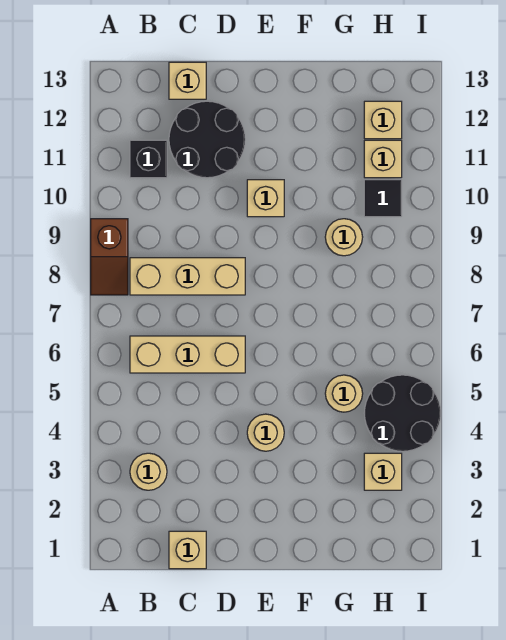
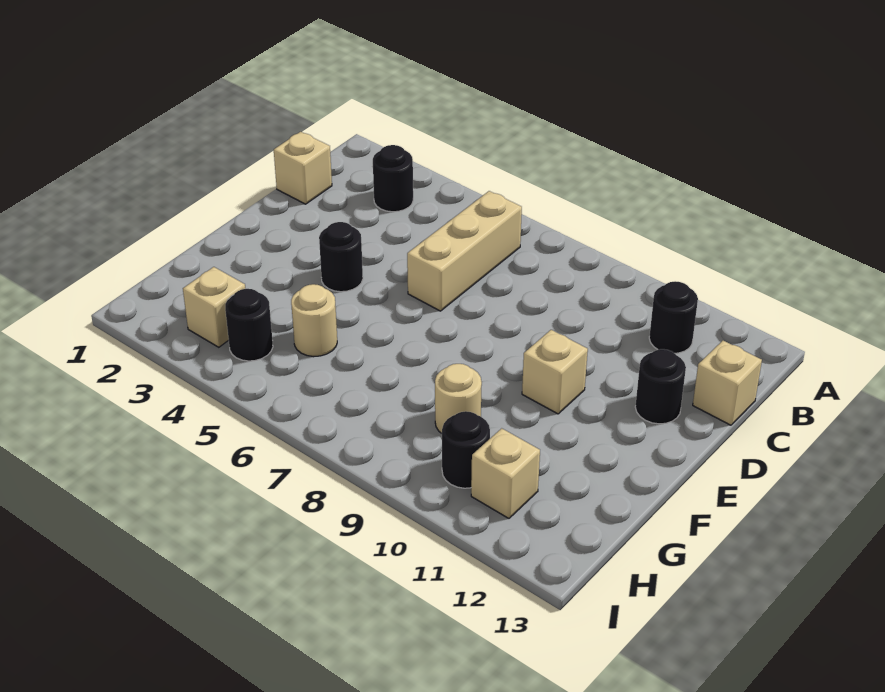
brown 1x2 slope [91,219,128,295] -> none
tan 1x1 round brick [130,453,167,490] -> black 1x1 round brick [373,145,413,212]
tan 1x3 brick [130,258,245,295] -> none
black 1x1 brick [130,140,167,178] -> black 1x1 round brick [649,281,698,353]
black 2x2 round brick [169,101,245,178] -> black 1x1 round brick [635,349,686,424]
tan 1x1 round brick [247,414,284,451] -> black 1x1 round brick [319,222,363,292]
black 2x2 round brick [364,375,441,451] -> black 1x1 round brick [225,289,273,361]
black 1x1 tile [364,180,402,217] -> black 1x1 round brick [442,411,490,488]
tan 1x1 brick [364,101,402,139] -> none

